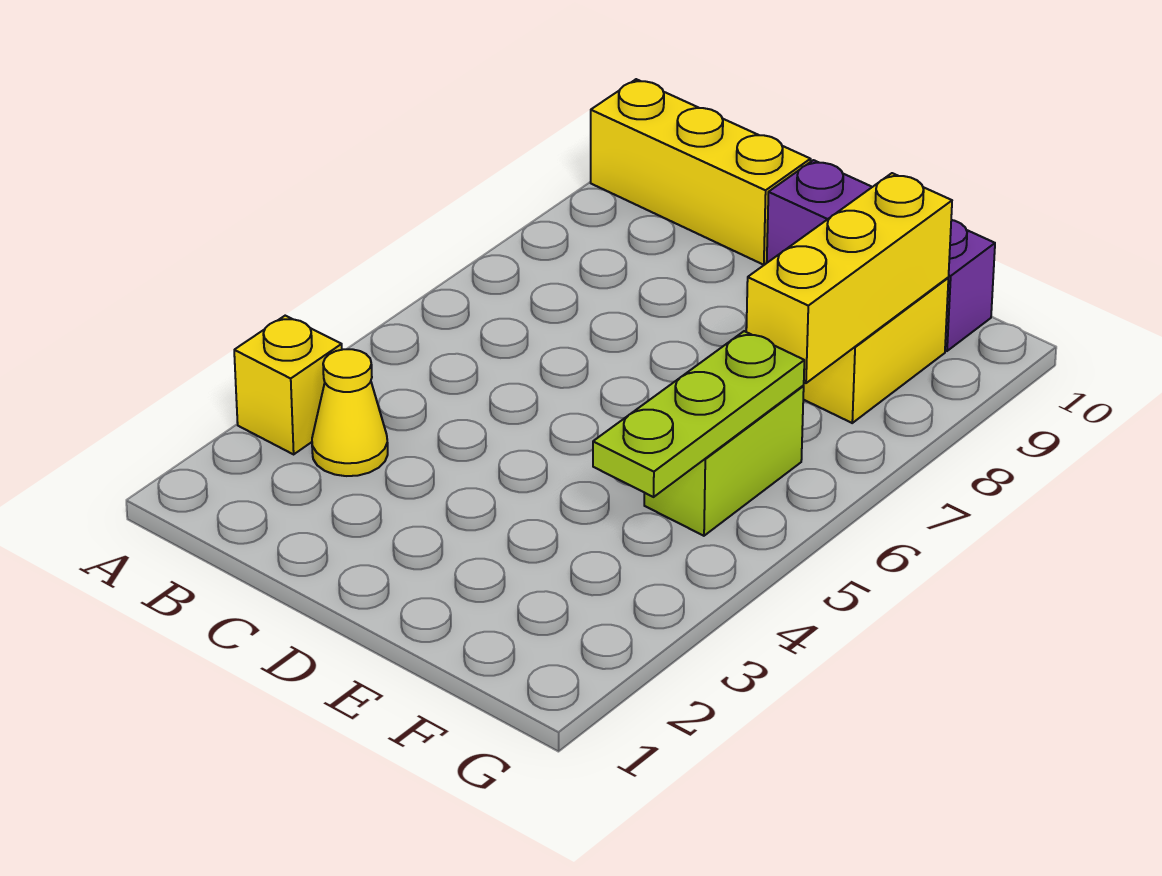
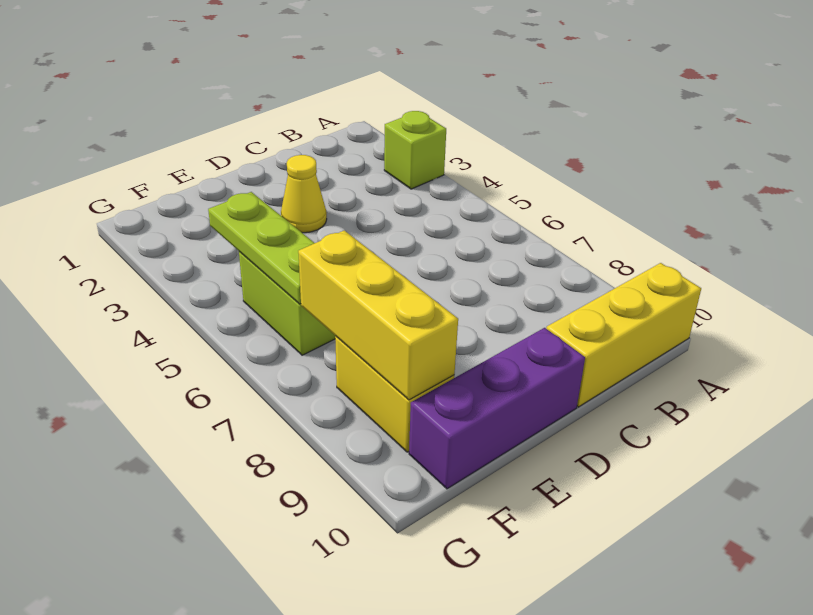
yellow 1x1 brick [234,316,342,454] -> lime 1x1 brick [384,111,446,189]
yellow 1x1 cone [312,349,388,476] -> yellow 1x1 cone moved to [281,155,327,233]

